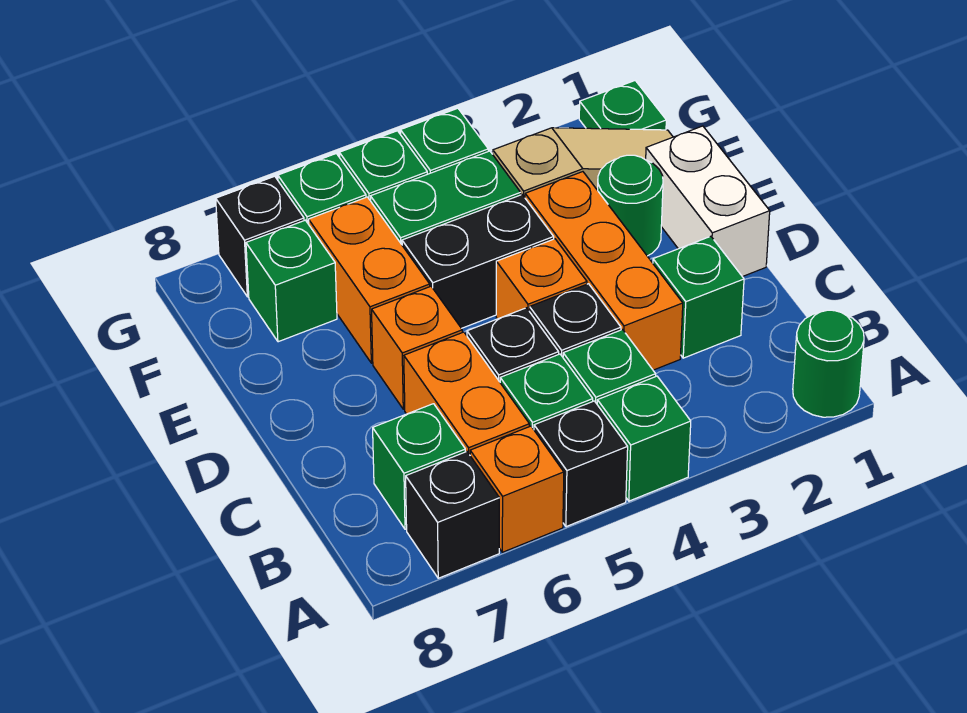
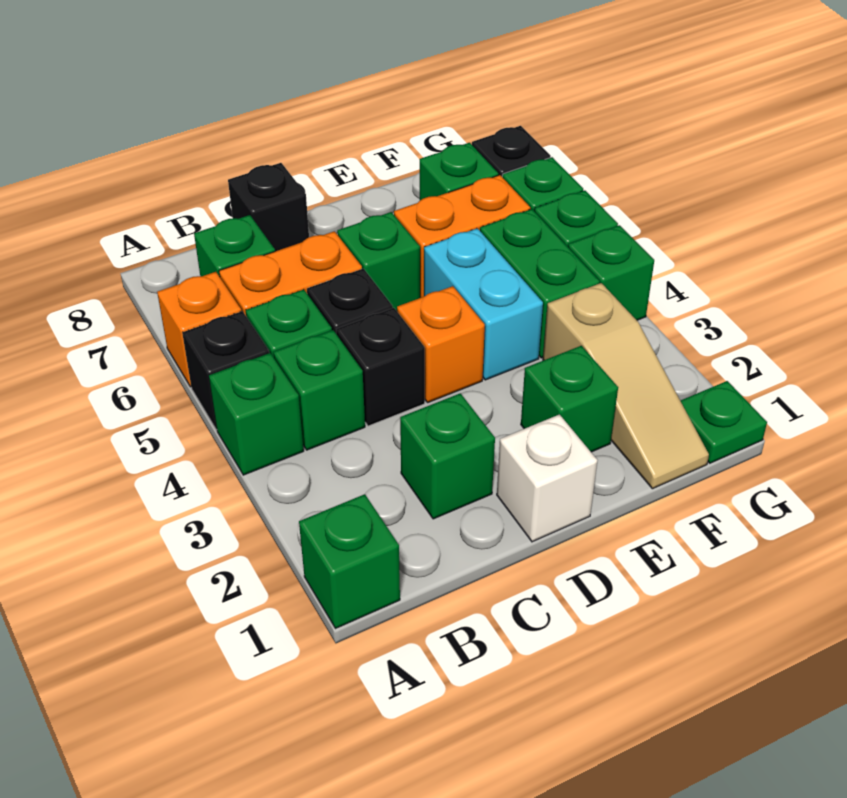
green 1x1 round brick [793,310,864,417] -> green 1x1 brick [299,494,400,628]
black 1x1 brick [406,452,499,578] -> black 1x1 brick moved to [228,163,309,251]
orange 1x3 brick [525,172,683,370] -> none
white 1x2 brick [646,126,770,277] -> white 1x1 brick [497,414,598,542]
orange 1x1 brick [372,286,462,409] -> green 1x1 brick [337,212,420,311]
green 1x1 round brick [598,155,663,256] -> green 1x1 brick [521,346,618,452]
black 1x2 brick [402,195,554,328] -> cyan 1x2 brick [424,228,543,380]

